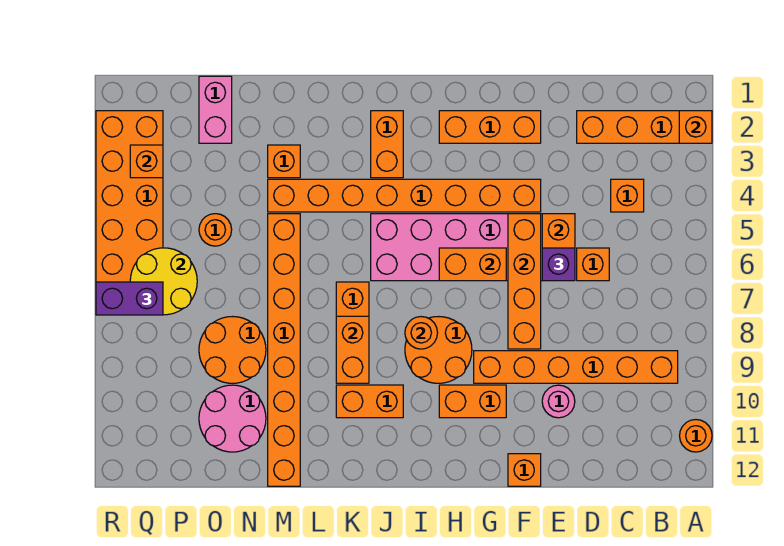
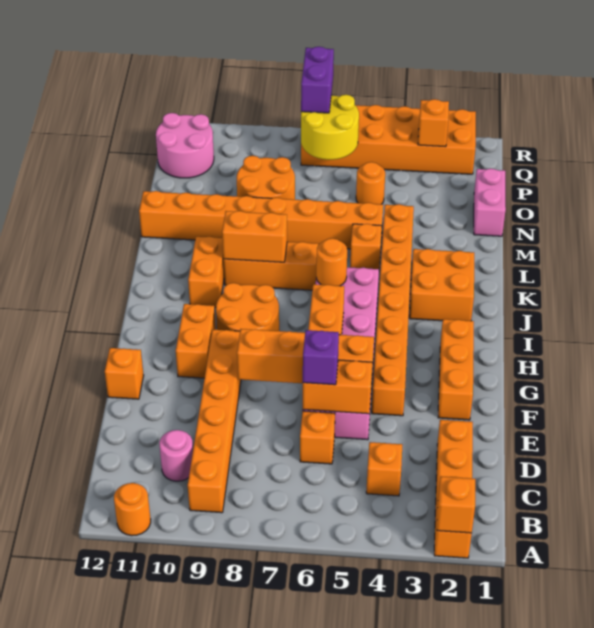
pink 1x1 round brick [542,385,575,418] -> pink 1x1 round brick moved to [159,430,193,481]
orange 1x1 round brick [405,317,438,349] -> orange 1x1 round brick moved to [316,238,347,286]
orange 1x2 brick [371,111,403,178] -> orange 2x2 brick [409,249,474,321]
orange 1x1 brick [268,145,300,178] -> orange 1x1 brick moved to [350,224,382,269]
pink 2x2 round brick [199,385,266,452] -> pink 2x2 round brick moved to [156,113,214,178]
pink 1x2 brick [199,76,232,143] -> pink 1x2 brick turned to [474,169,506,236]

